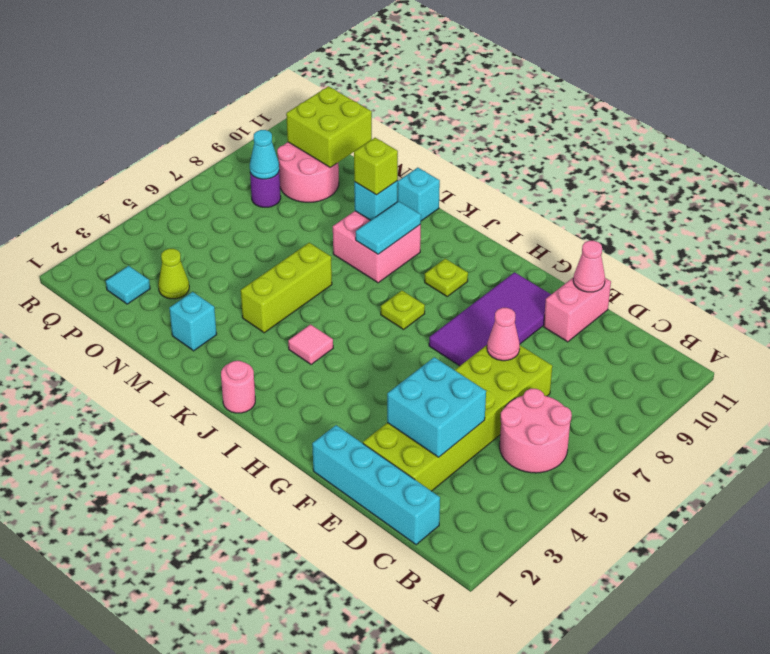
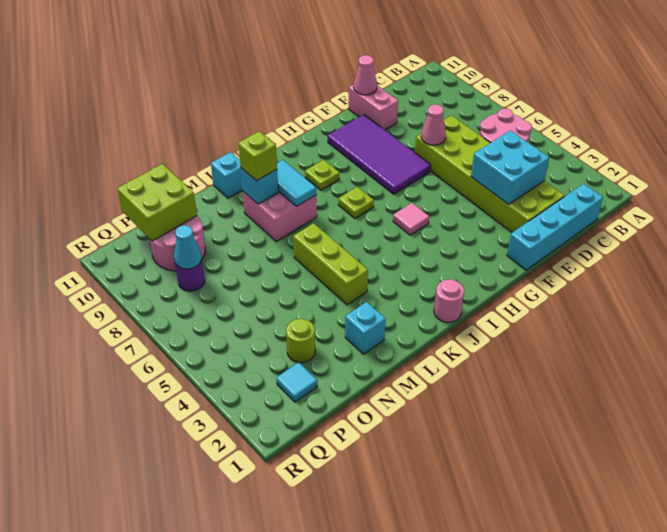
pink 1x1 tile [288,324,333,365] -> pink 1x1 tile moved to [393,203,429,235]
lime 1x1 cone [158,249,189,299] -> lime 1x1 round brick [286,319,315,363]

